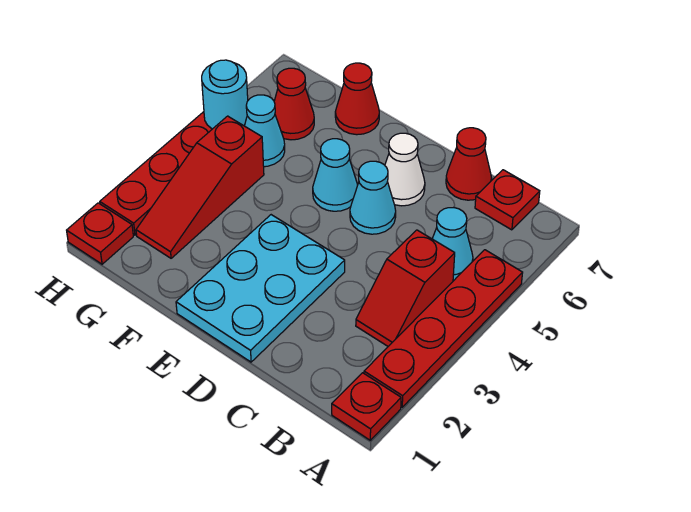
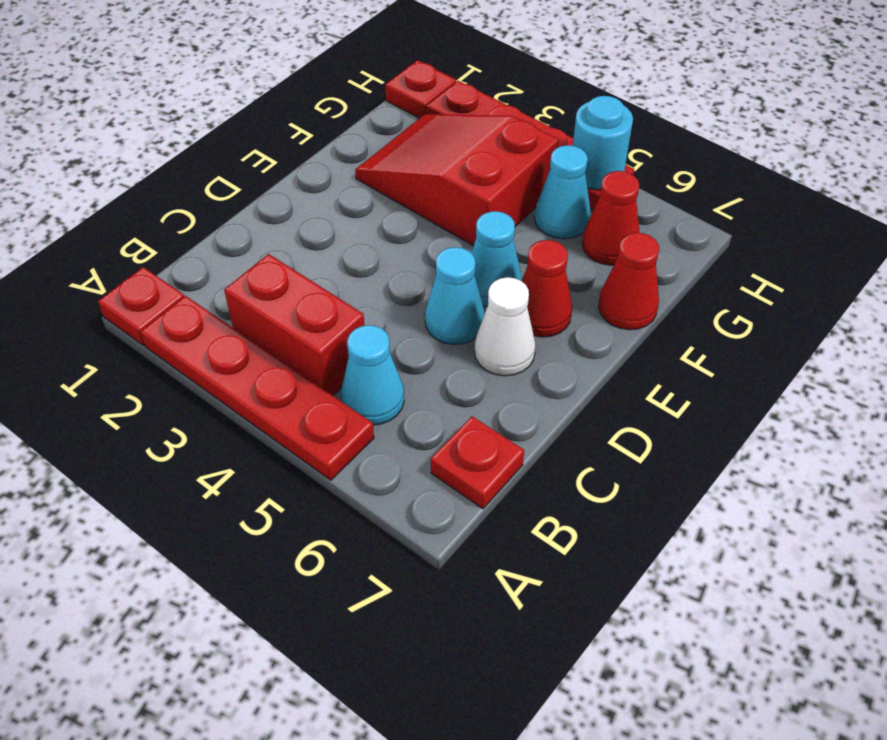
red 1x2 slope [356,230,455,346] -> red 1x2 brick [224,254,365,396]
red 1x1 cone [446,128,491,200] -> red 1x1 cone moved to [522,240,572,337]
cyan 2x3 plate [176,215,345,362] -> none
red 1x3 slope [136,116,264,258] -> red 2x3 slope [355,114,559,246]

